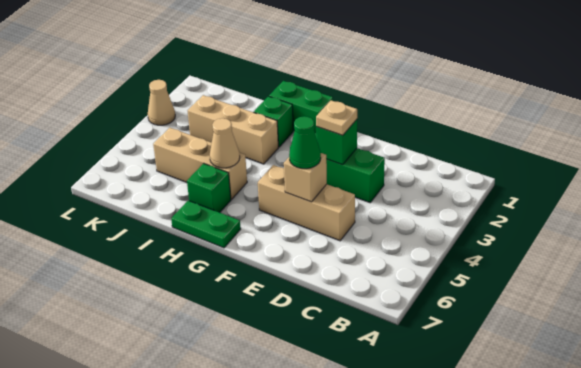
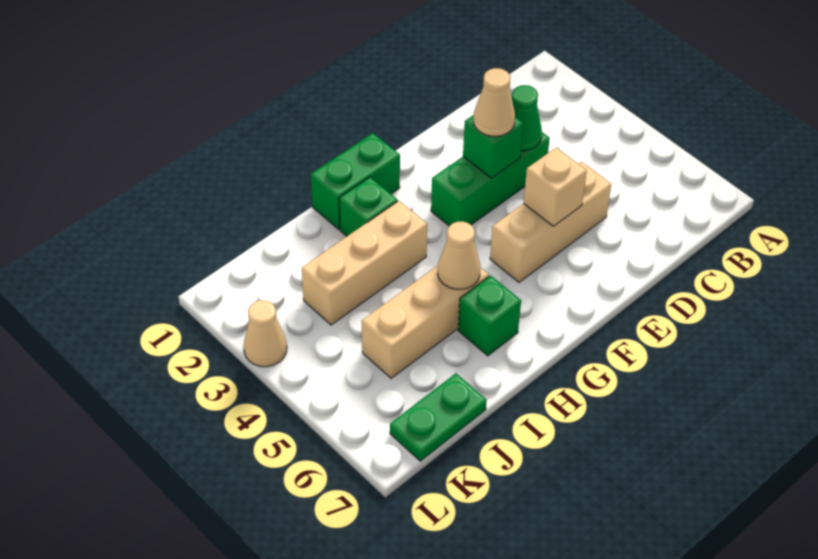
tan 1x1 plate [316,100,357,135] -> tan 1x1 cone [474,68,515,136]
green 1x1 cone [289,116,321,169] -> green 1x1 cone moved to [512,85,542,151]
green 1x2 plate [171,201,241,248] -> green 1x2 plate moved to [390,373,487,461]

